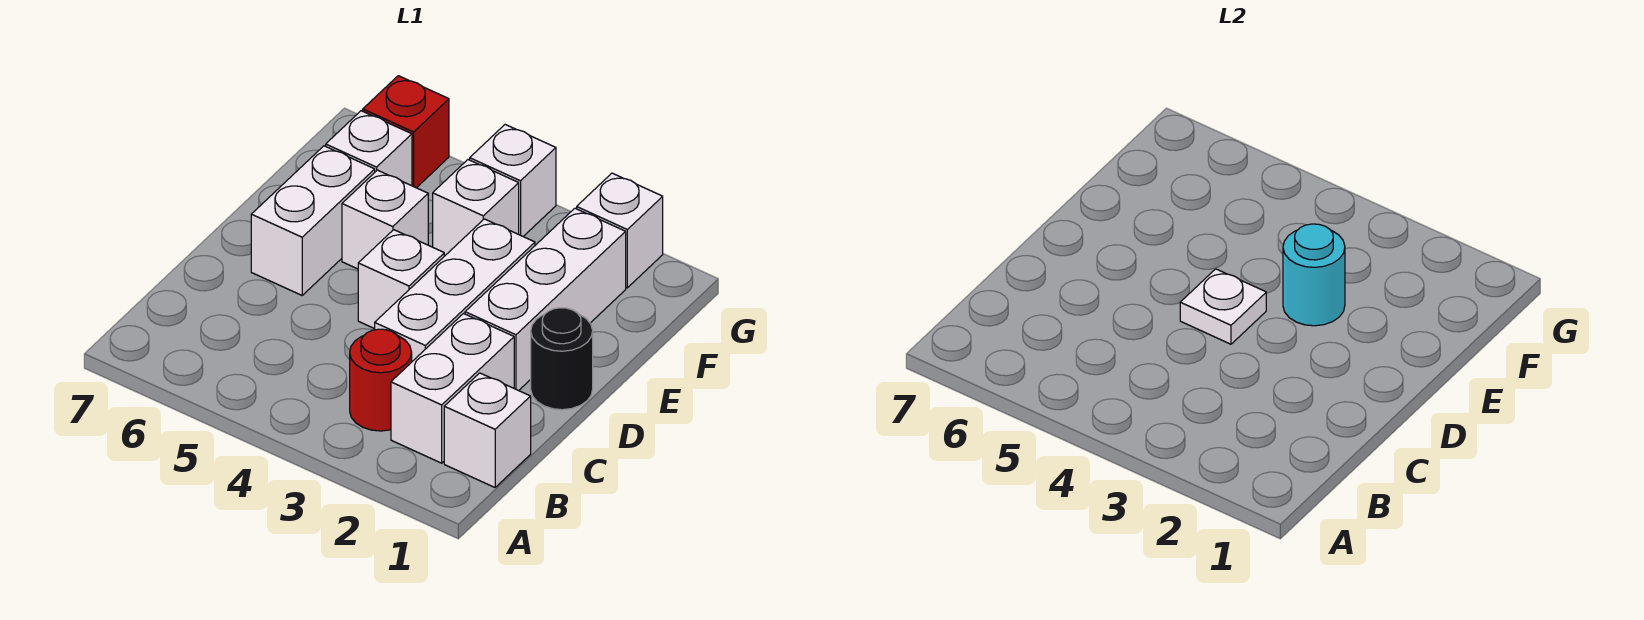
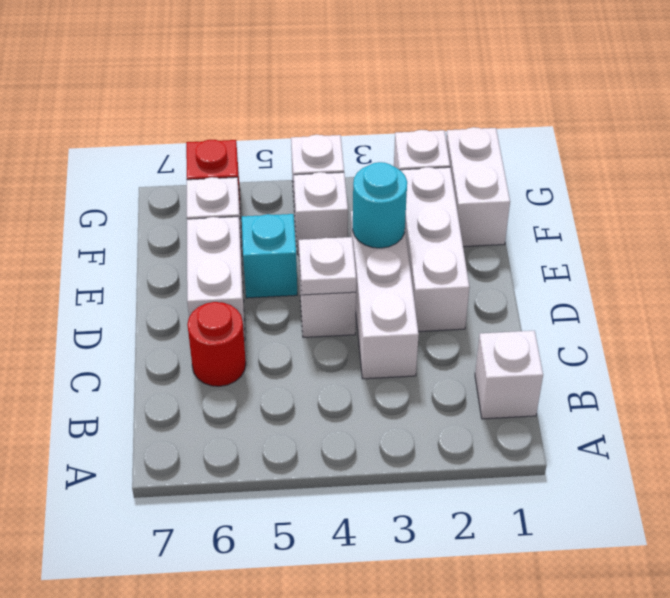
white 1x2 brick [391,314,514,463] -> white 1x2 brick moved to [446,127,510,247]
red 1x1 round brick [350,329,412,431] -> red 1x1 round brick moved to [187,302,246,386]
black 1x1 round brick [531,308,593,410] -> none
white 1x1 brick [342,170,428,269] -> cyan 1x1 brick [242,214,297,298]

